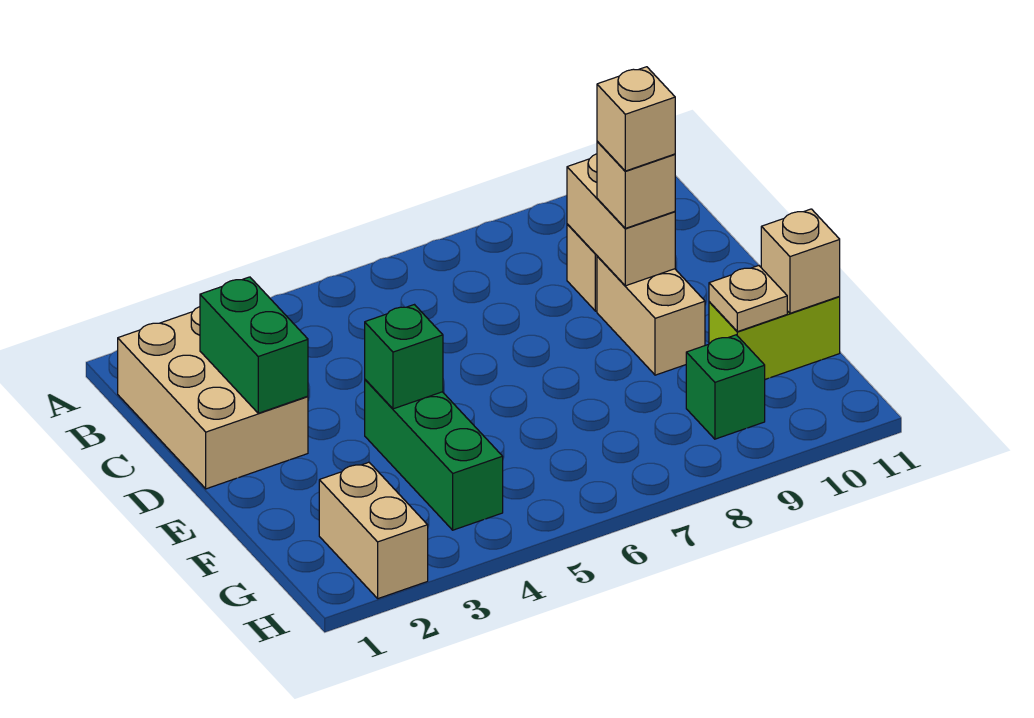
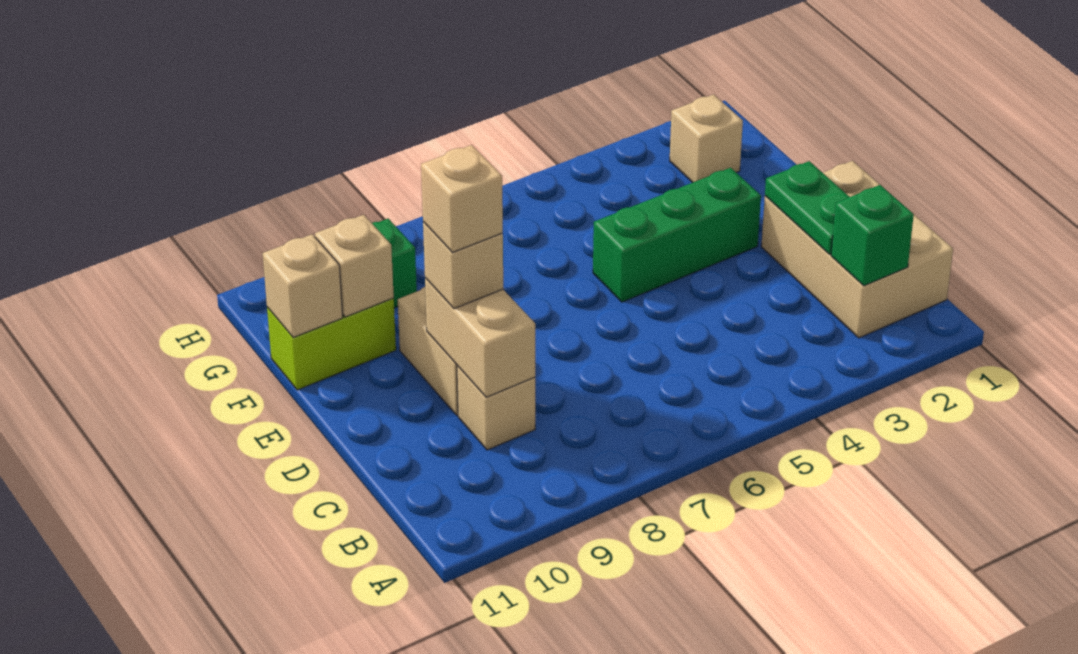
green 1x2 brick [200,277,308,413] -> green 1x2 plate [765,161,849,254]
green 1x3 brick [365,380,503,530] -> green 1x3 brick turned to [593,168,761,302]
green 1x1 brick [365,305,443,409] -> green 1x1 brick moved to [831,185,914,286]
tan 1x1 plate [709,266,787,332] -> tan 1x1 brick [315,215,394,317]
tan 1x2 brick [319,462,428,599] -> tan 1x1 brick [670,94,743,183]

